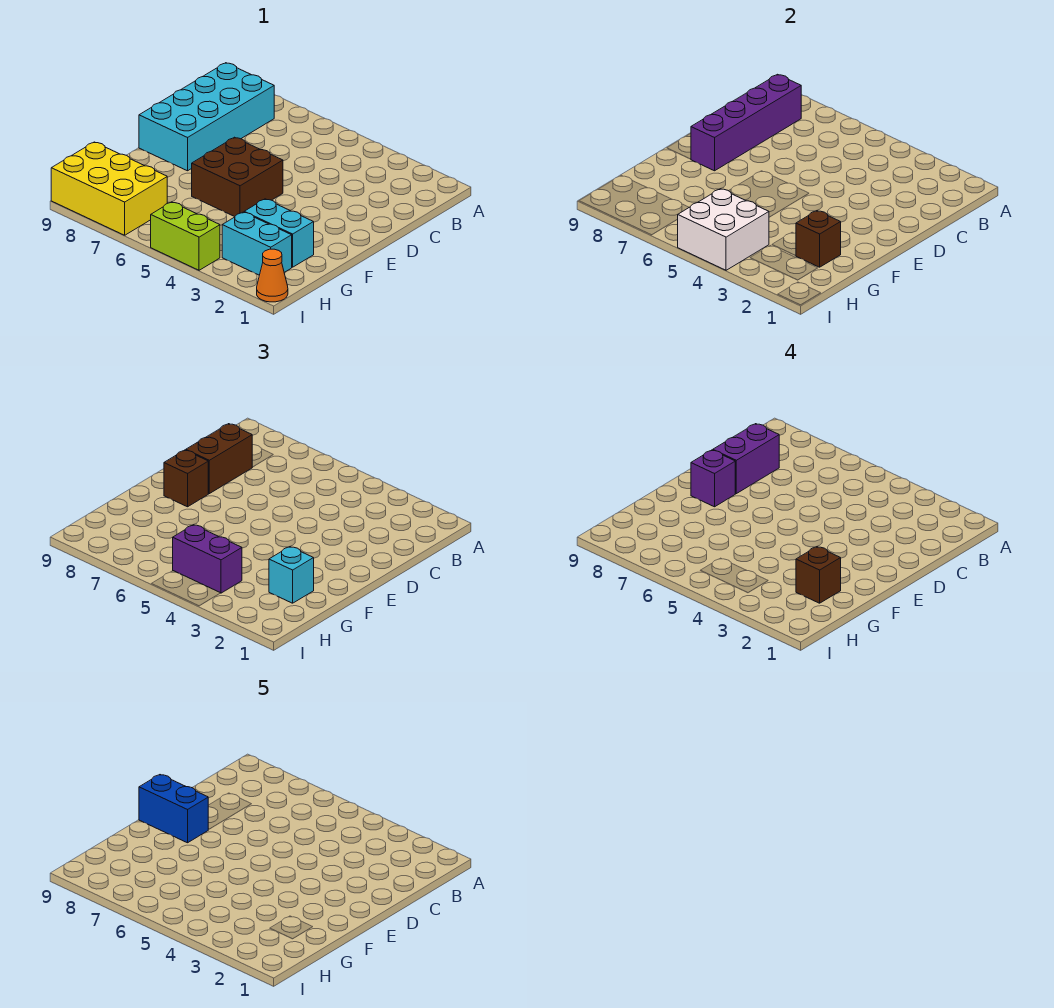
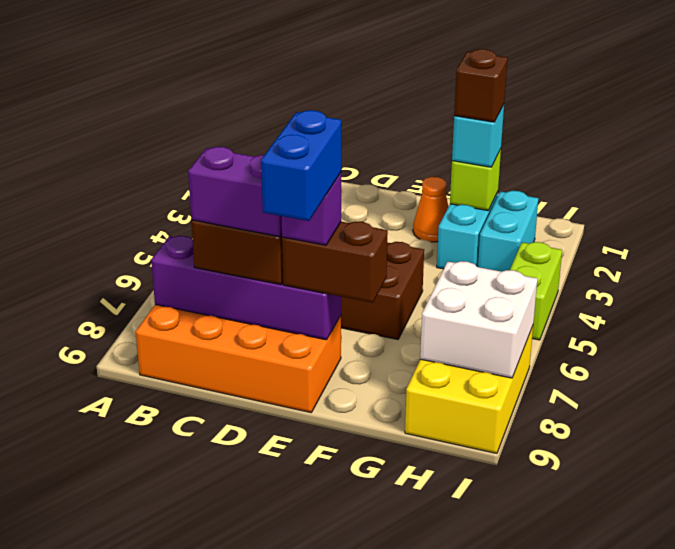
cyan 2x4 brick [139,63,274,171] -> orange 2x4 brick [136,305,341,413]
brown 1x1 brick [164,450,208,507] -> brown 1x2 brick [282,222,388,303]
brown 1x1 brick [796,211,841,267] -> lime 1x1 brick [450,149,501,211]
white 2x2 brick [677,189,769,270] -> white 2x2 brick moved to [420,261,538,378]
purple 1x2 brick [173,525,242,593] -> none
orange 1x1 cone [257,249,288,302] -> orange 1x1 cone moved to [413,177,448,242]

